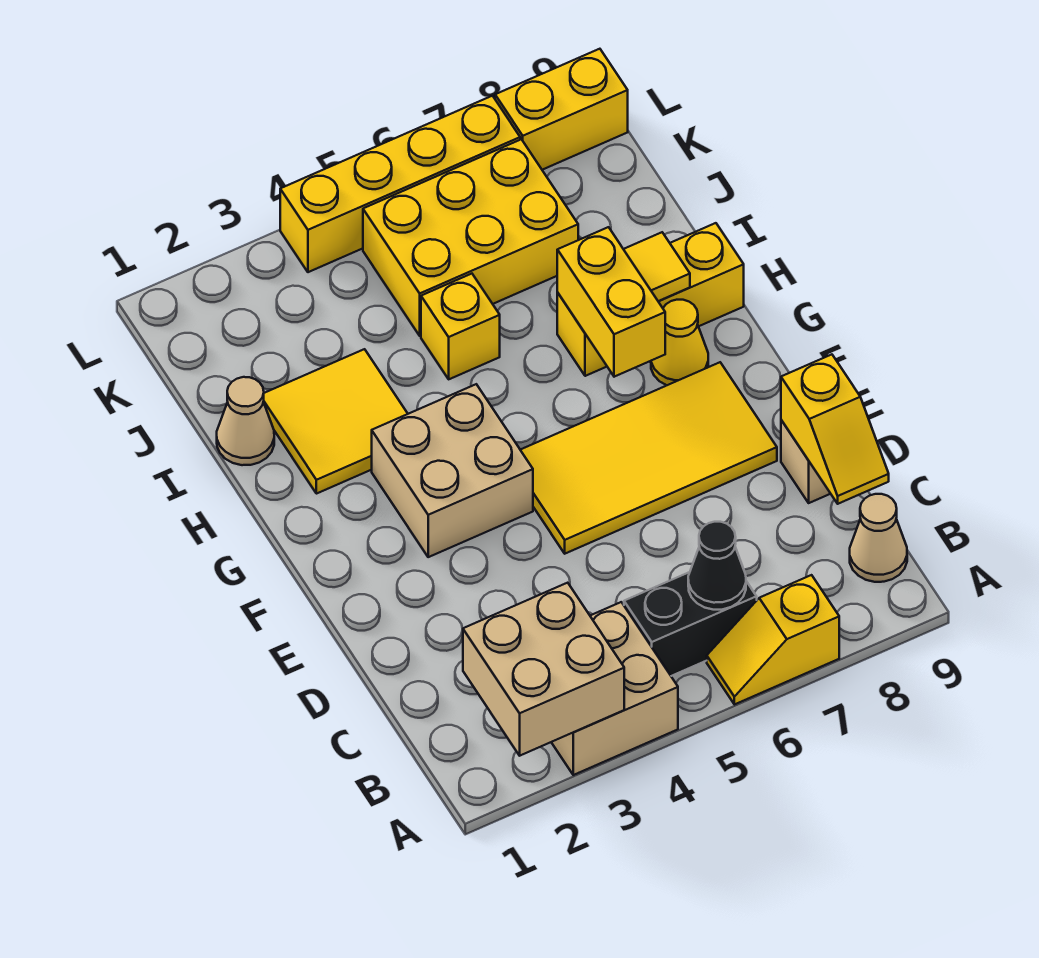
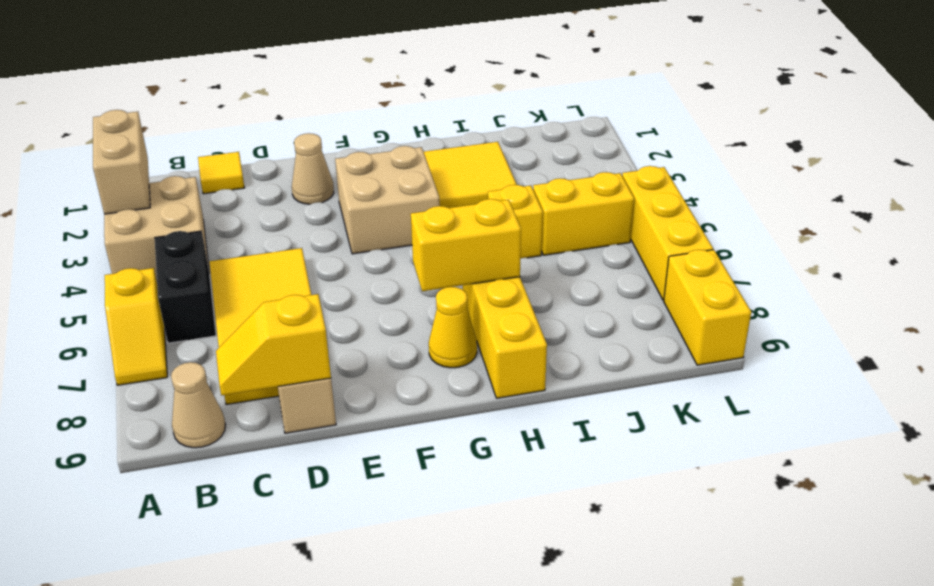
tan 2x2 brick [463,583,624,756] -> tan 1x2 brick [93,110,150,214]
yellow 1x2 slope [707,575,839,705] -> yellow 1x2 slope turned to [105,268,167,385]
black 1x1 cone [688,522,746,610] -> none
yellow 2x4 tile [521,362,777,554] -> yellow 2x4 tile moved to [209,248,311,405]
yellow 1x1 tile [624,232,690,301] -> yellow 1x1 tile moved to [198,152,244,194]
tan 1x1 cone [217,377,274,465] -> tan 1x1 cone moved to [292,133,334,204]
yellow 2x3 brick [363,139,578,336] -> yellow 1x2 brick [533,172,634,255]
yellow 1x4 brick [280,96,520,272] -> yellow 1x3 brick [622,166,713,300]

